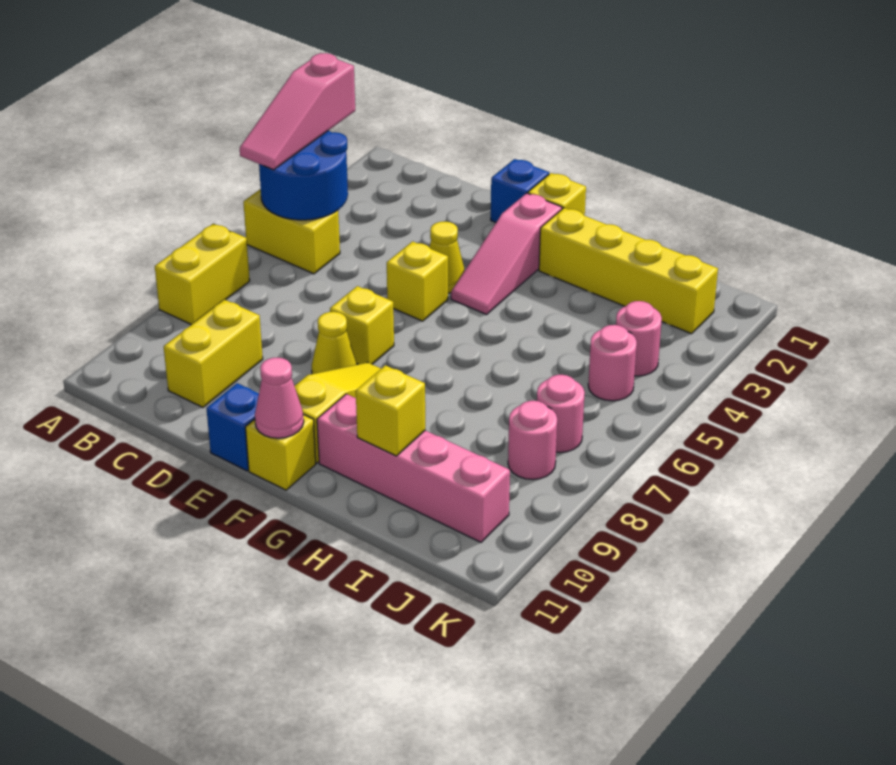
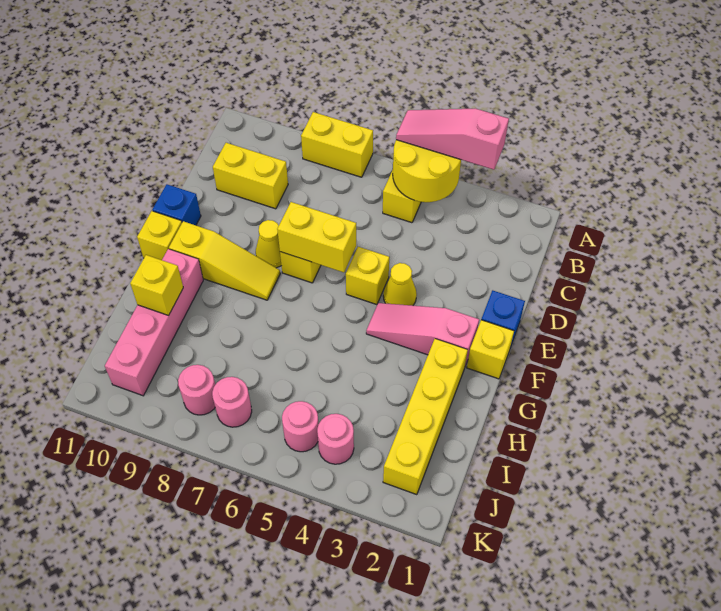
blue 2x2 round brick [259,131,348,220] -> yellow 2x2 round brick [393,140,461,202]
none -> yellow 1x2 brick [277,202,356,272]
pink 1x1 cone [255,358,304,438] -> none

